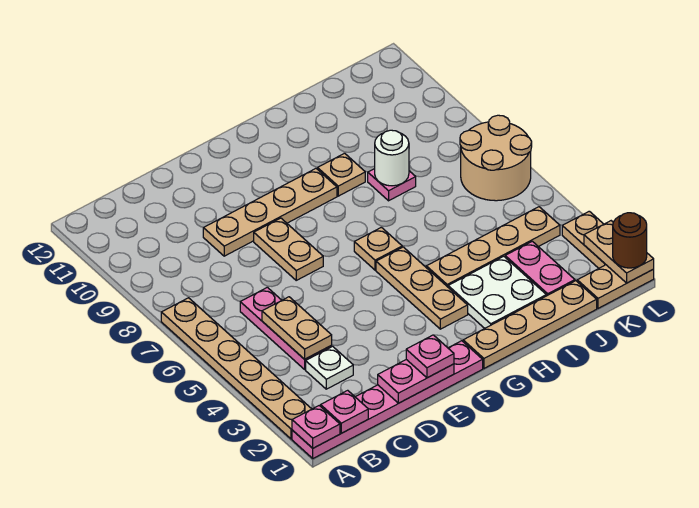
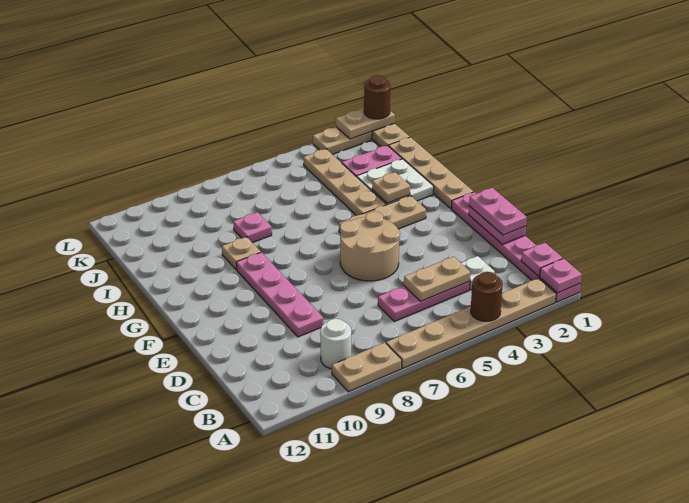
none -> brown 1x1 round brick [471,272,503,321]
tan 1x4 plate [203,169,337,256] -> pink 1x4 plate [236,252,323,337]
pink 1x1 plate [406,335,454,378] -> pink 1x2 plate [469,188,527,235]
tan 1x2 plate [254,218,323,280] -> tan 1x2 plate moved to [332,343,402,392]
tan 1x1 plate [354,227,402,270] -> tan 1x1 plate moved to [372,172,410,203]
white 1x1 round brick [375,130,409,186] -> white 1x1 round brick moved to [320,319,351,369]
tan 2x2 round brick [460,115,532,201] -> tan 2x2 round brick moved to [340,211,400,281]

